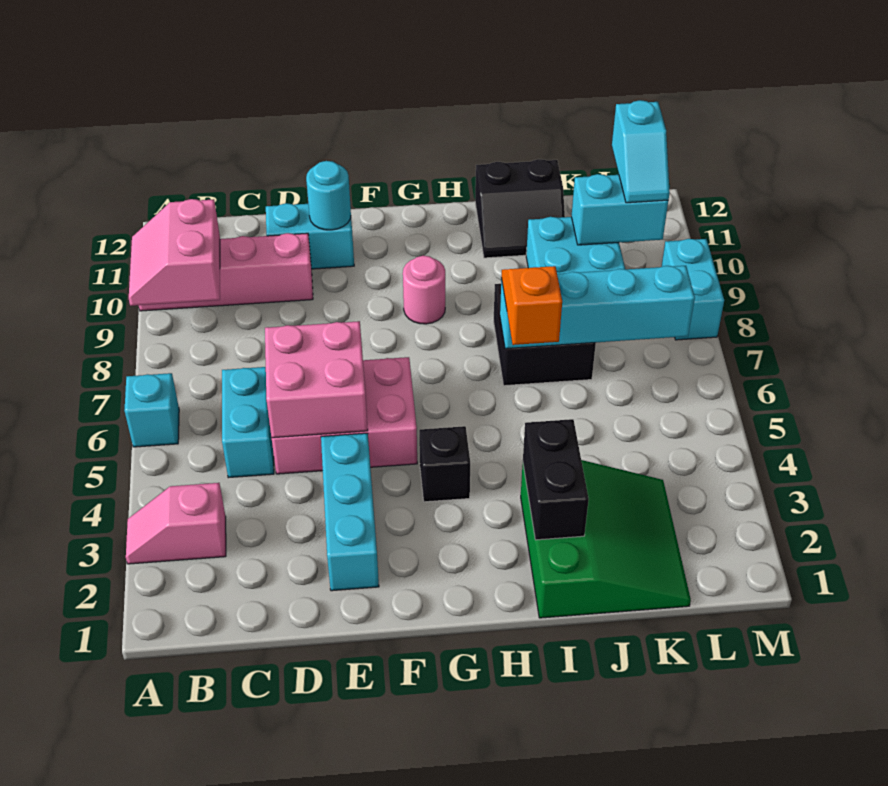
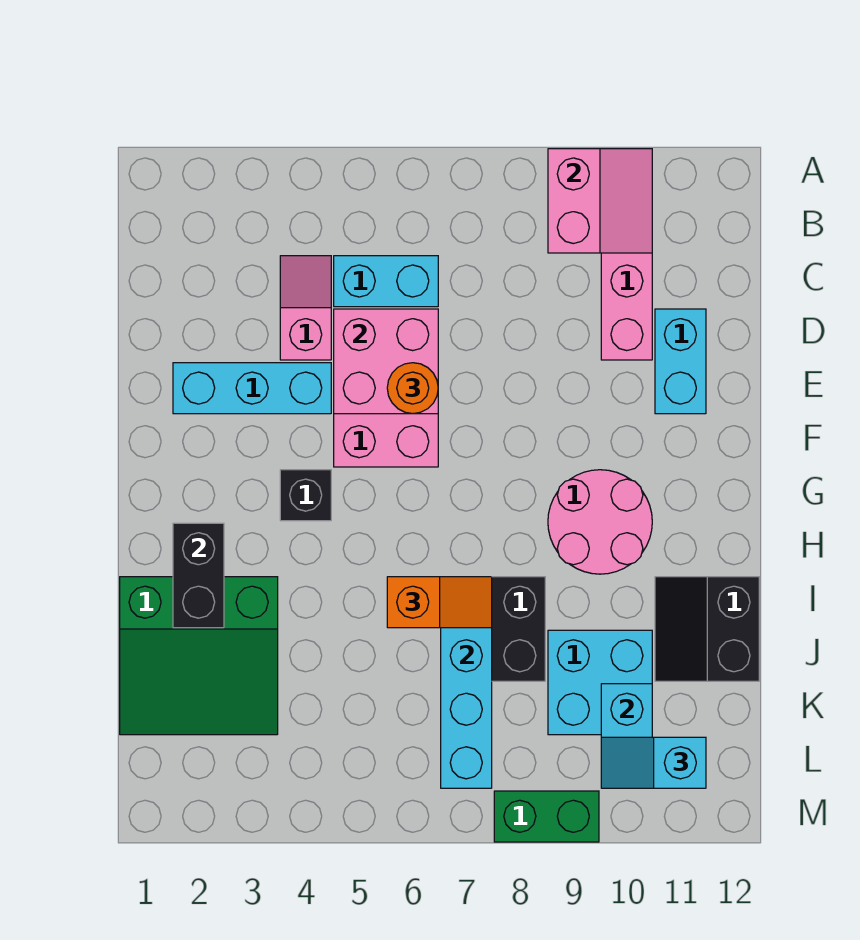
pink 1x2 slope [126,483,226,564] -> pink 1x2 slope moved to [280,256,331,360]
cyan 1x1 brick [124,373,179,447] -> none
pink 2x2 slope [129,199,220,306] -> pink 2x2 slope turned to [548,149,652,253]
none -> orange 1x1 round brick [387,363,438,414]
cyan 1x1 round brick [306,161,351,230] -> none
pink 1x1 round brick [403,256,445,324] -> pink 2x2 round brick [548,470,652,574]
black 1x2 brick [523,419,589,540] -> black 1x2 brick turned to [173,523,224,628]
cyan 1x2 brick [662,239,724,340] -> green 1x2 brick [494,791,599,842]

